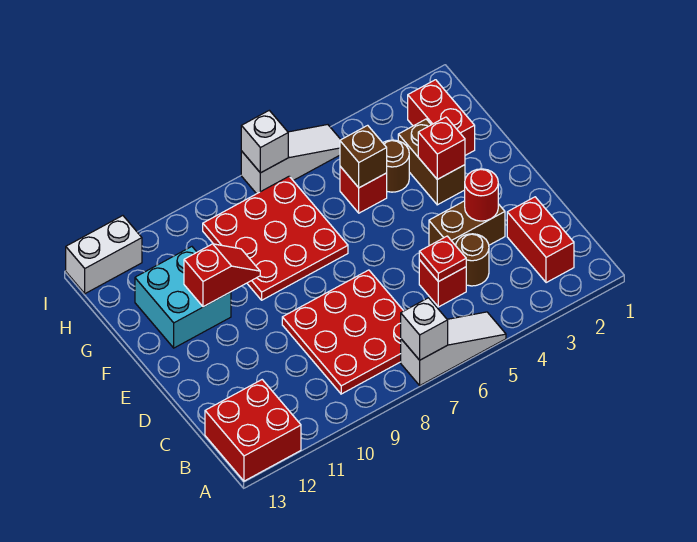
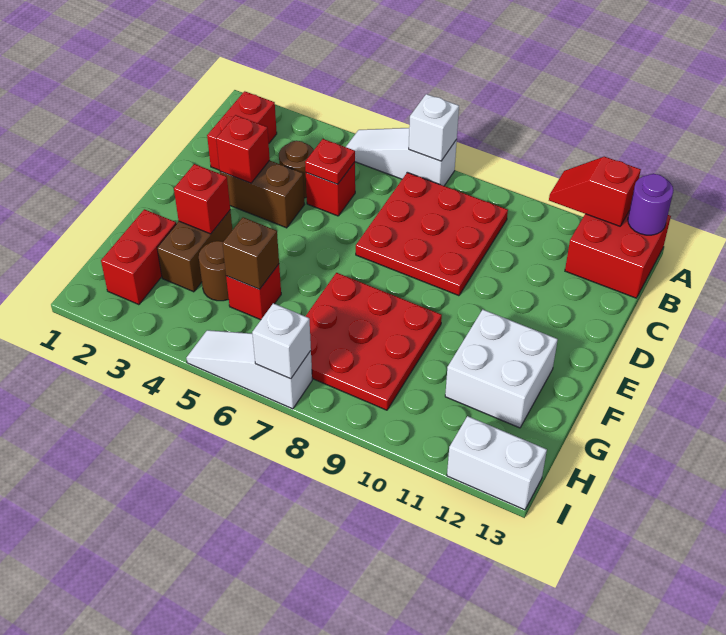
none -> purple 1x1 round brick [628,174,674,235]
red 1x1 round brick [465,169,498,221] -> red 1x1 brick [216,115,270,183]
red 1x2 slope [184,244,260,307] -> red 1x2 slope moved to [549,157,641,226]
cyan 2x2 brick [135,247,231,348] -> white 2x2 brick [445,310,558,428]

